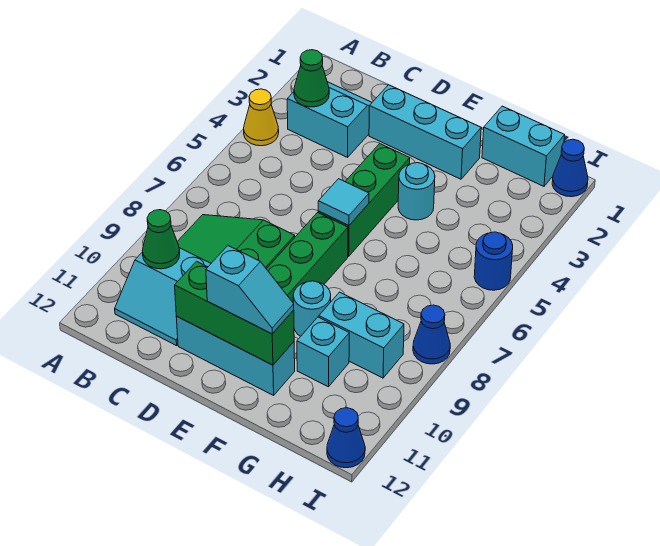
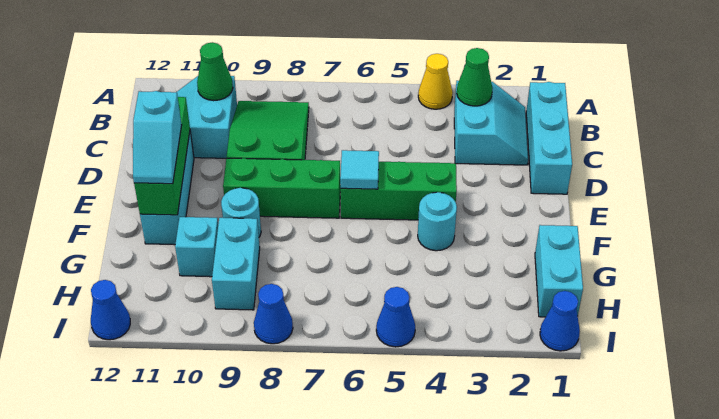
cyan 1x3 brick [369,85,481,179] -> cyan 1x3 brick moved to [526,82,572,194]
blue 1x1 round brick [474,232,513,290] -> blue 1x1 cone [376,287,415,347]

